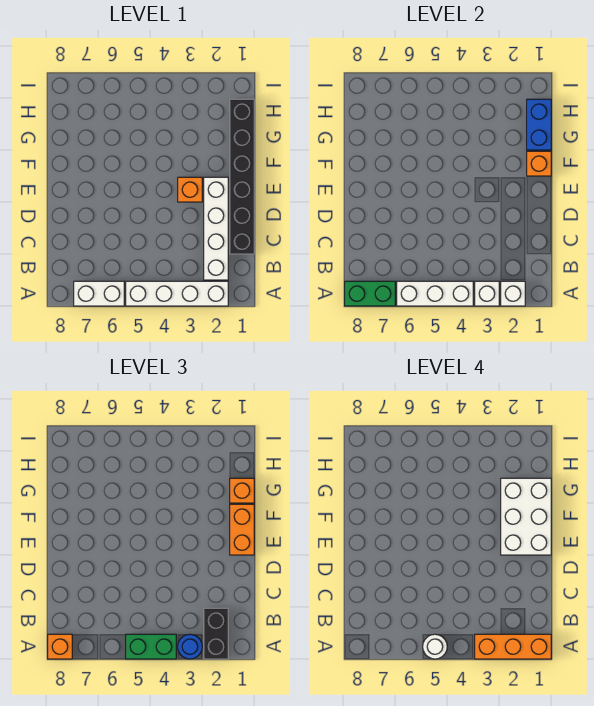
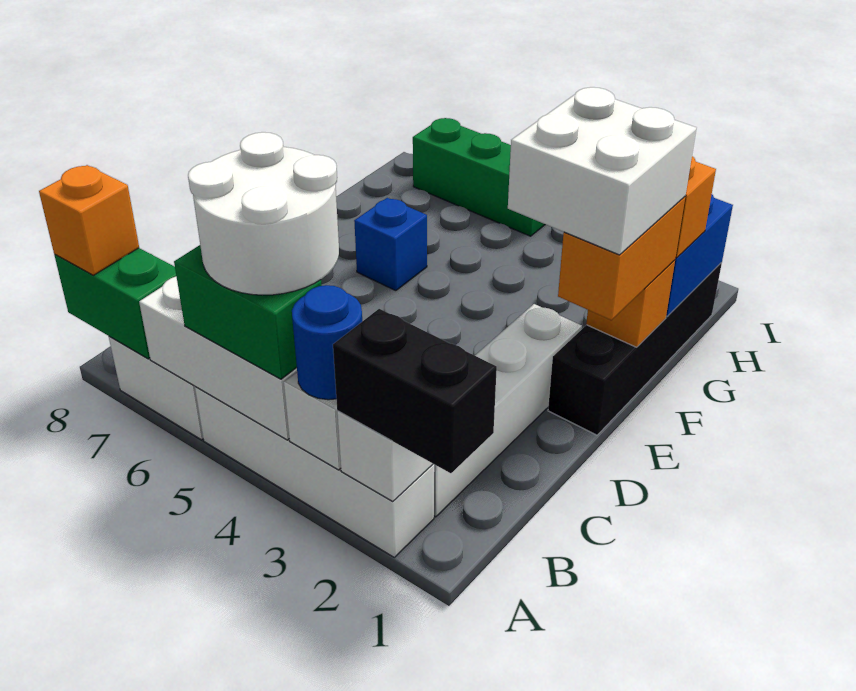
orange 1x3 brick [475,634,551,659] -> none
black 1x2 brick [204,608,228,659] -> black 1x2 brick turned to [333,309,497,473]
white 1x1 round brick [423,634,447,659] -> white 2x2 round brick [188,132,339,295]
black 1x6 brick [230,99,254,254] -> black 1x4 brick [548,262,722,435]
white 2x3 brick [501,478,551,555] -> white 2x2 brick [508,87,696,255]
orange 1x1 brick [178,177,202,202] -> none
none -> blue 1x1 brick [354,198,427,291]
none -> green 1x3 brick [413,118,545,236]

